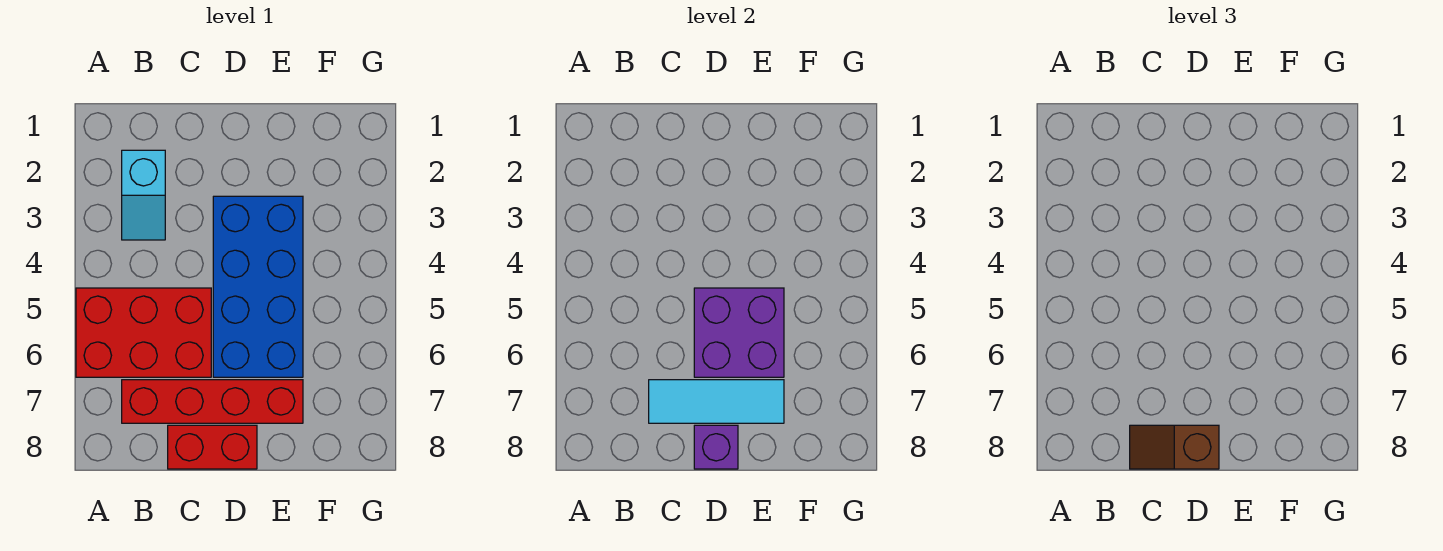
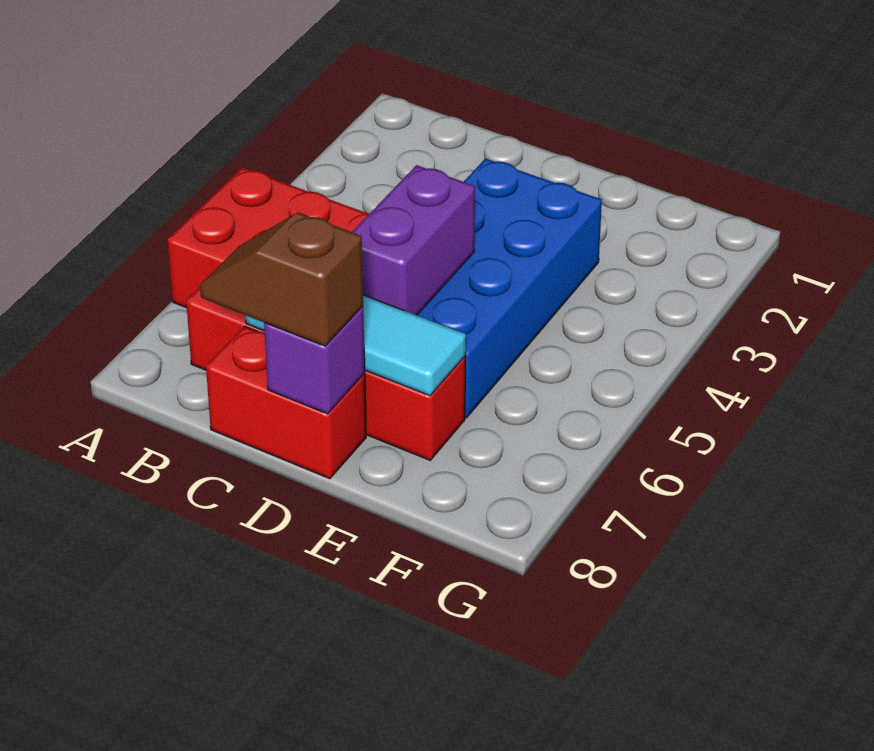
cyan 1x2 slope [122,150,165,240] -> none
purple 2x2 brick [694,288,784,377] -> purple 1x2 brick [352,165,475,315]

